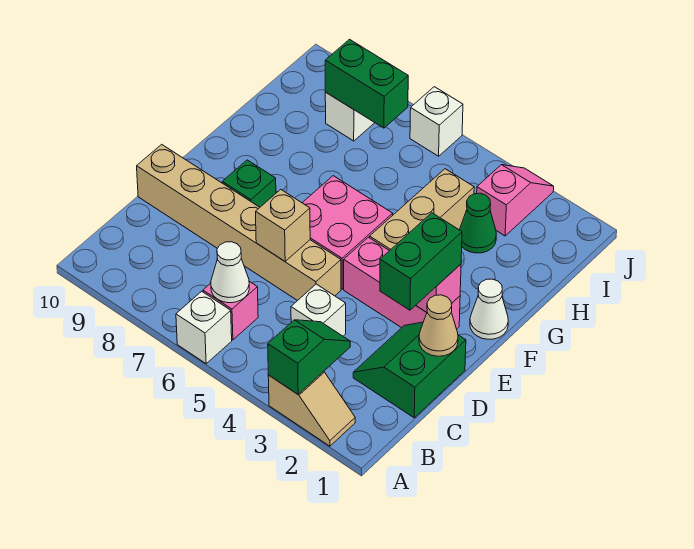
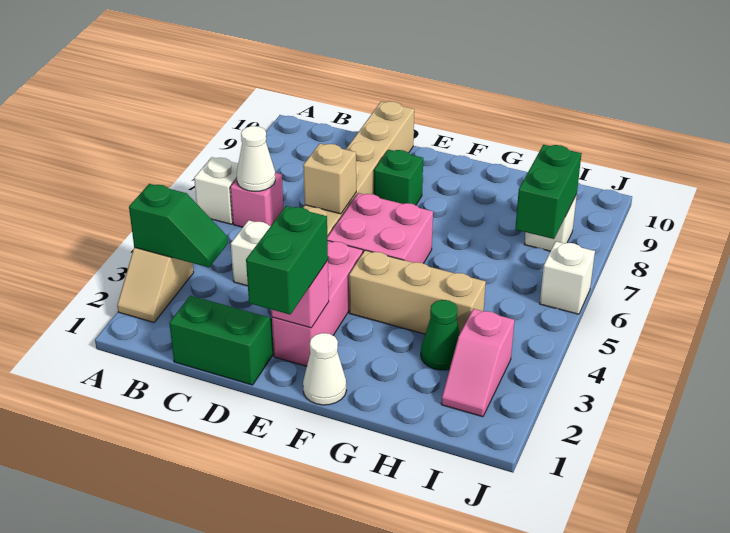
tan 1x1 cone [419,295,458,356] -> none
green 1x2 brick [380,213,462,310] -> green 1x2 brick turned to [246,206,328,314]
pink 1x2 slope [477,165,554,236] -> pink 1x2 slope turned to [441,309,514,417]

